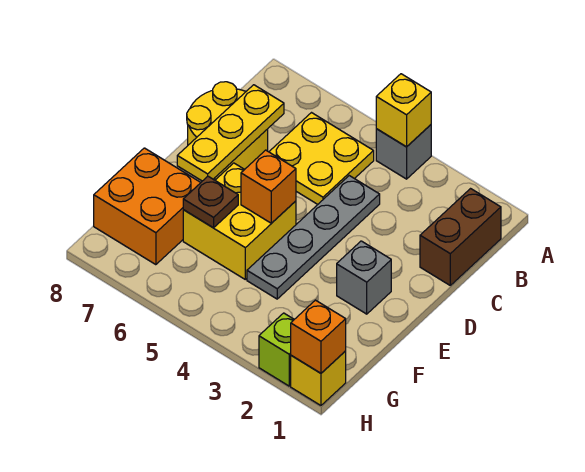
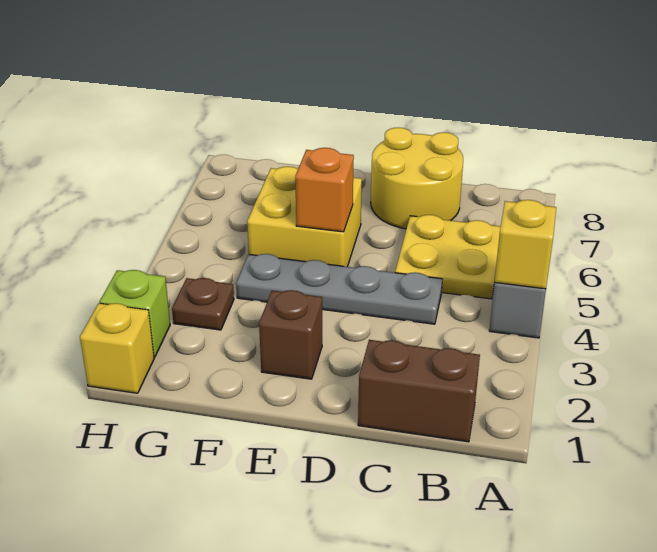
yellow 1x3 plate [177,85,284,181] -> none
grey 1x1 brick [337,241,391,314] -> brown 1x1 brick [259,290,322,379]
brown 1x1 plate [183,176,238,228] -> brown 1x1 plate moved to [172,278,234,330]
orange 2x2 brick [94,148,201,265] -> none
orange 1x1 brick [291,300,346,373] -> none

